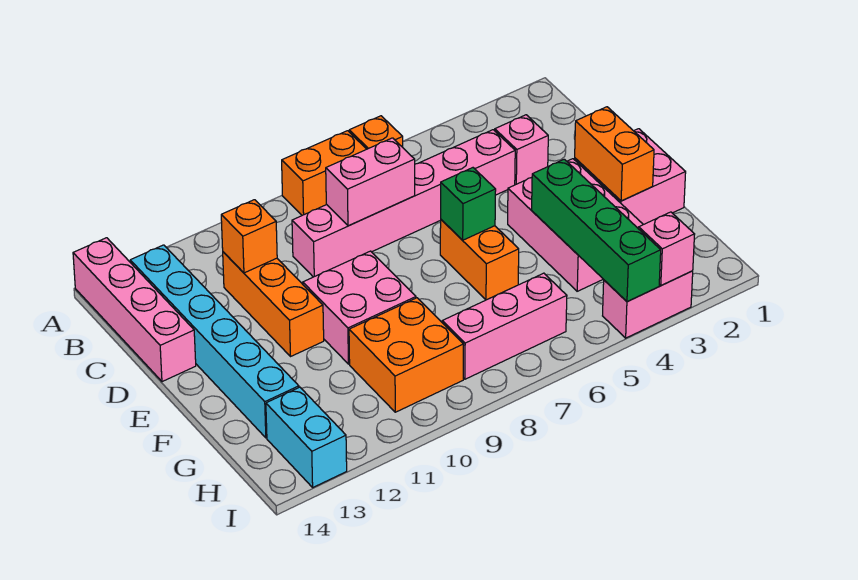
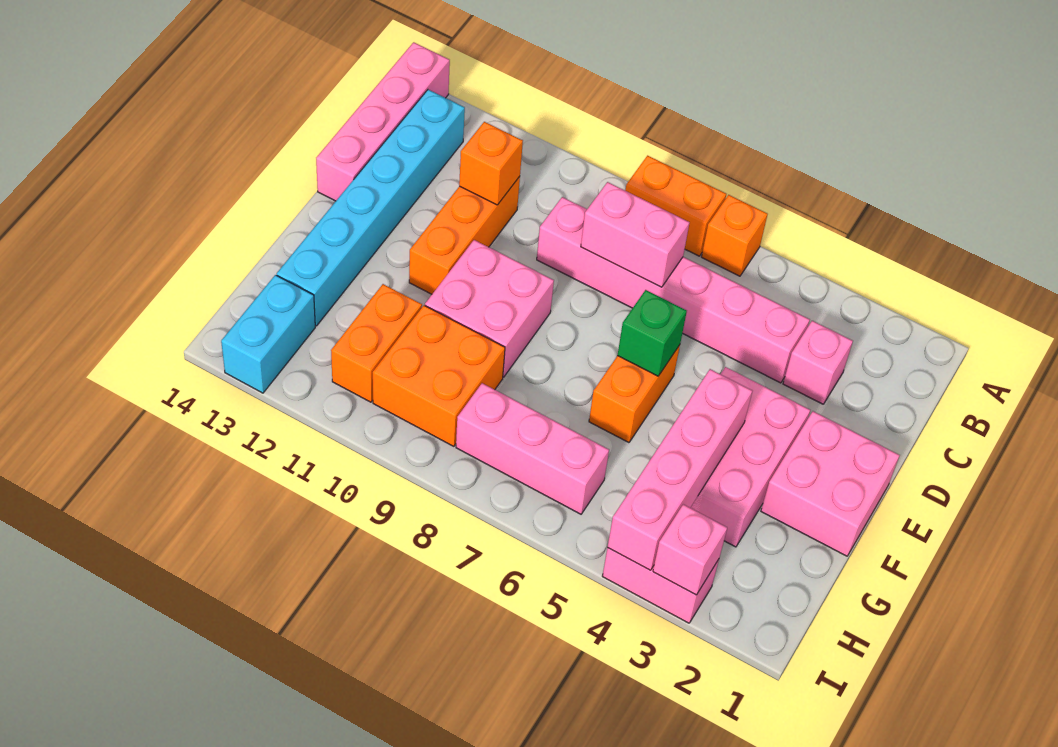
orange 1x2 brick [575,107,654,201] -> orange 1x2 brick moved to [331,284,422,402]
green 1x4 brick [532,159,661,301] -> pink 1x4 brick [607,369,752,570]

